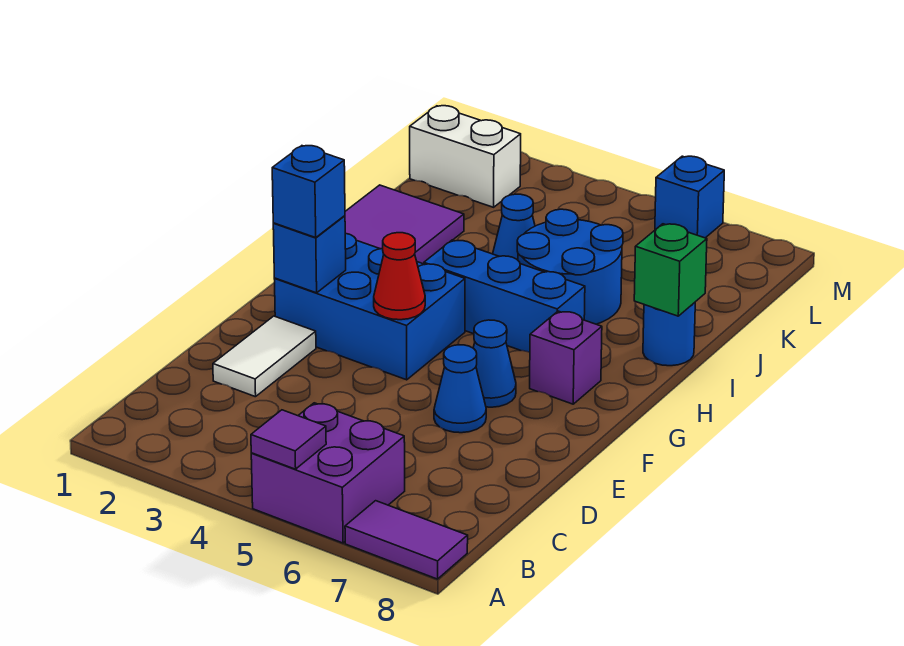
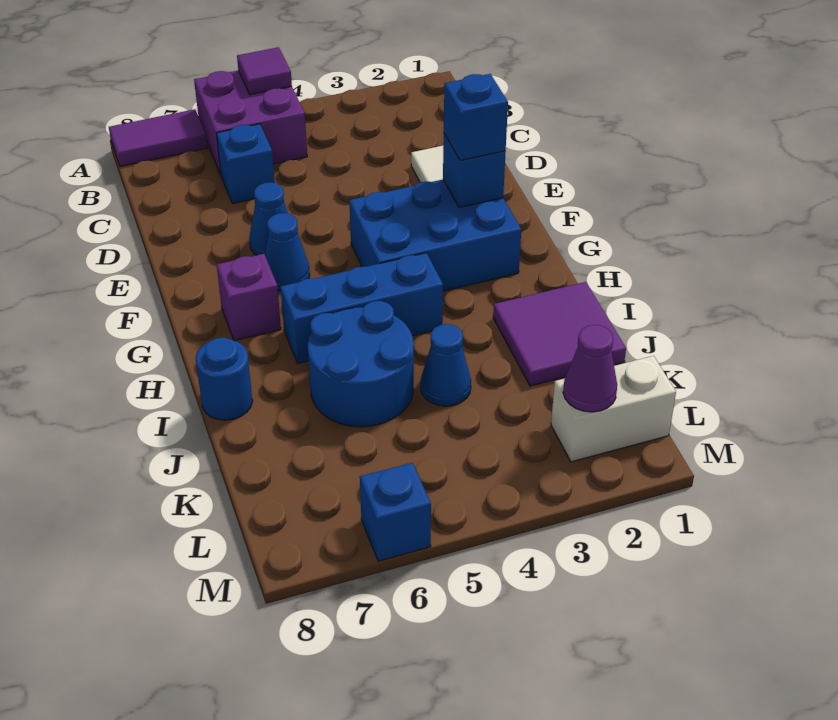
none -> blue 1x1 brick [216,124,275,204]
red 1x1 cone [374,233,425,320] -> none
green 1x1 brick [634,224,707,316] -> none
none -> purple 1x1 cone [563,325,617,412]

